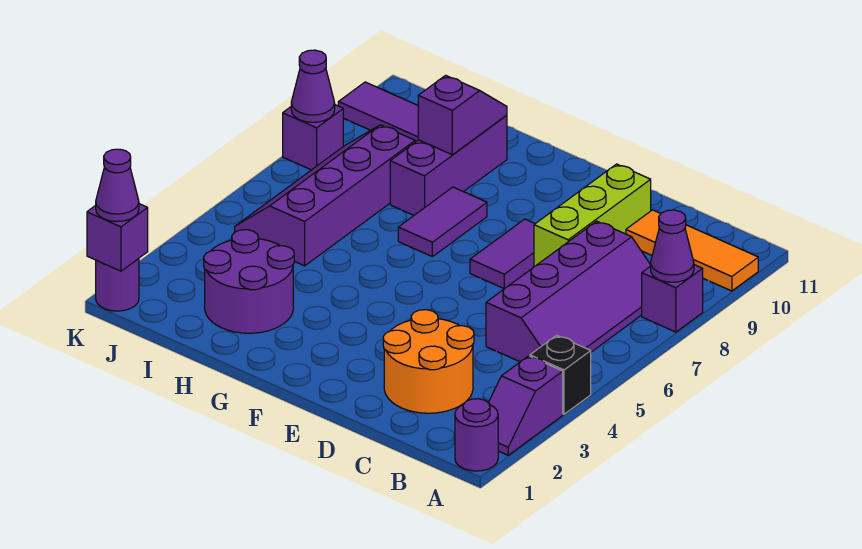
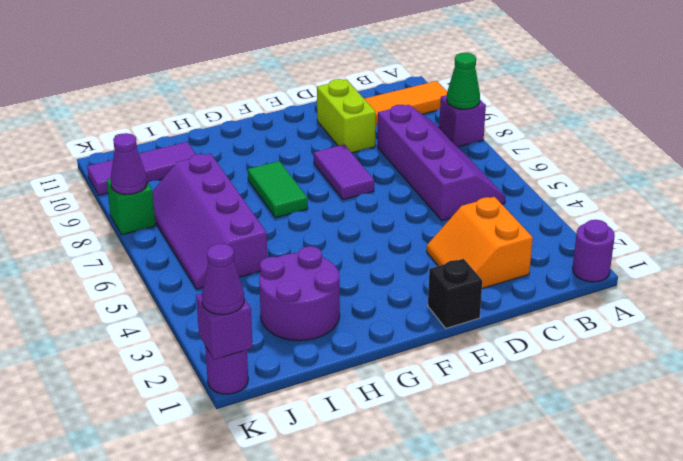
purple 1x2 slope [488,356,563,455] -> none
black 1x1 brick [530,335,591,414] -> black 1x1 brick moved to [428,259,482,328]
purple 1x1 cone [651,210,694,282] -> green 1x1 cone [447,53,480,109]
orange 2x2 round brick [383,310,474,413] -> orange 2x2 slope [427,197,533,288]
lime 1x3 brick [534,164,651,267] -> lime 1x2 brick [317,79,376,153]
purple 1x2 tile [398,187,487,257] -> green 1x2 tile [248,161,308,218]
purple 1x3 brick [390,115,507,215] -> none
purple 1x2 slope [418,75,507,155] -> none
purple 1x1 brick [283,105,343,170] -> green 1x1 brick [107,179,156,235]

